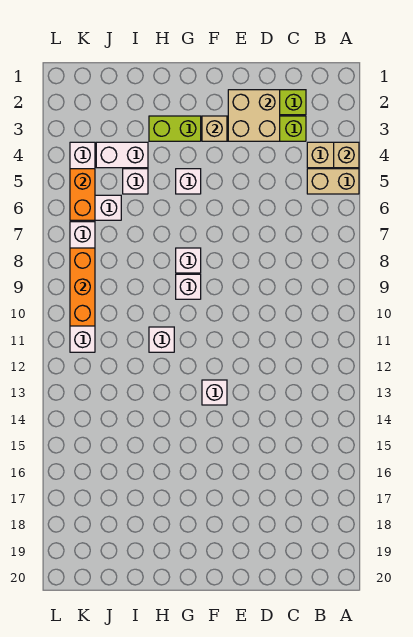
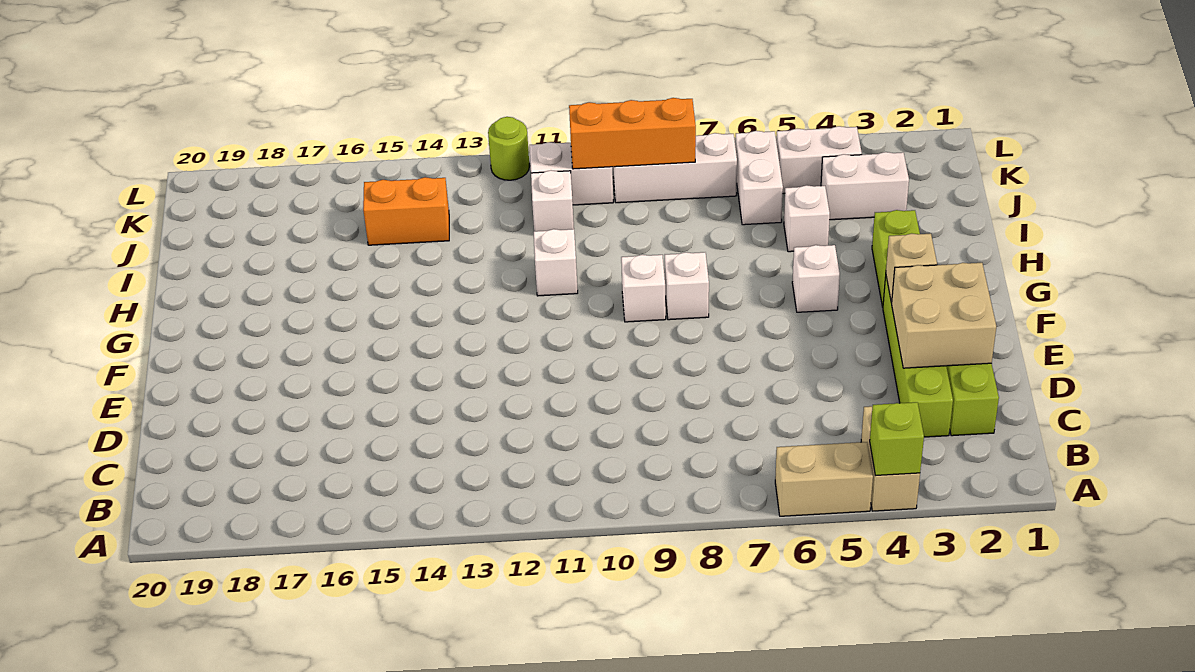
tan 1x1 brick [334,142,359,168] -> lime 1x1 brick [870,402,924,476]
tan 1x2 brick [307,169,359,194] -> tan 1x2 brick turned to [775,442,873,516]
white 1x1 brick [202,380,227,405] -> white 1x1 brick moved to [531,170,574,231]
white 1x2 brick [96,142,148,168] -> white 1x2 brick turned to [821,152,909,220]
orange 1x2 brick [70,169,95,220] -> orange 1x2 brick moved to [363,177,449,245]
none -> lime 1x1 round brick [488,117,529,180]

